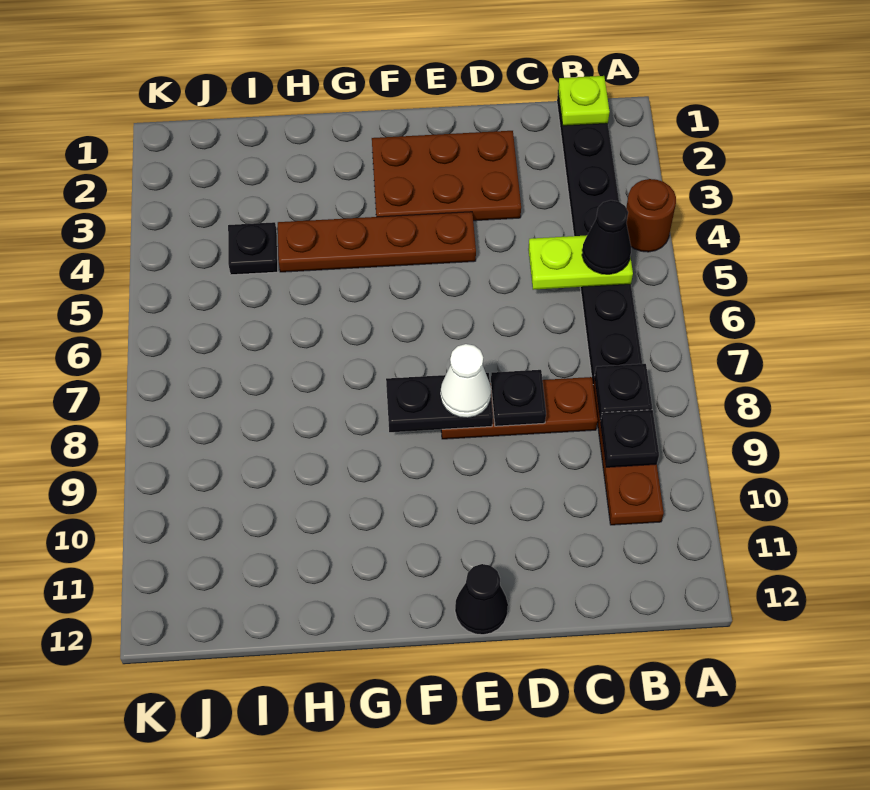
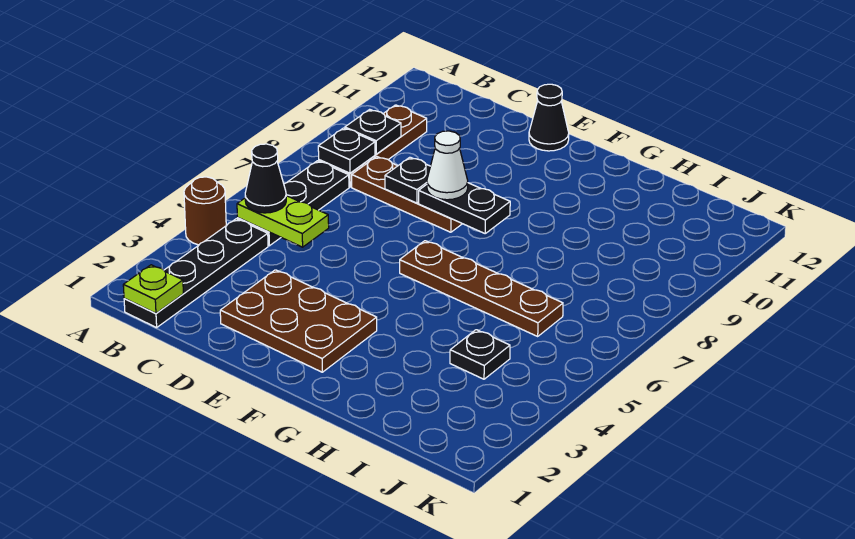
brown 1x4 plate [278,212,476,272] -> brown 1x4 plate moved to [400,241,563,336]

